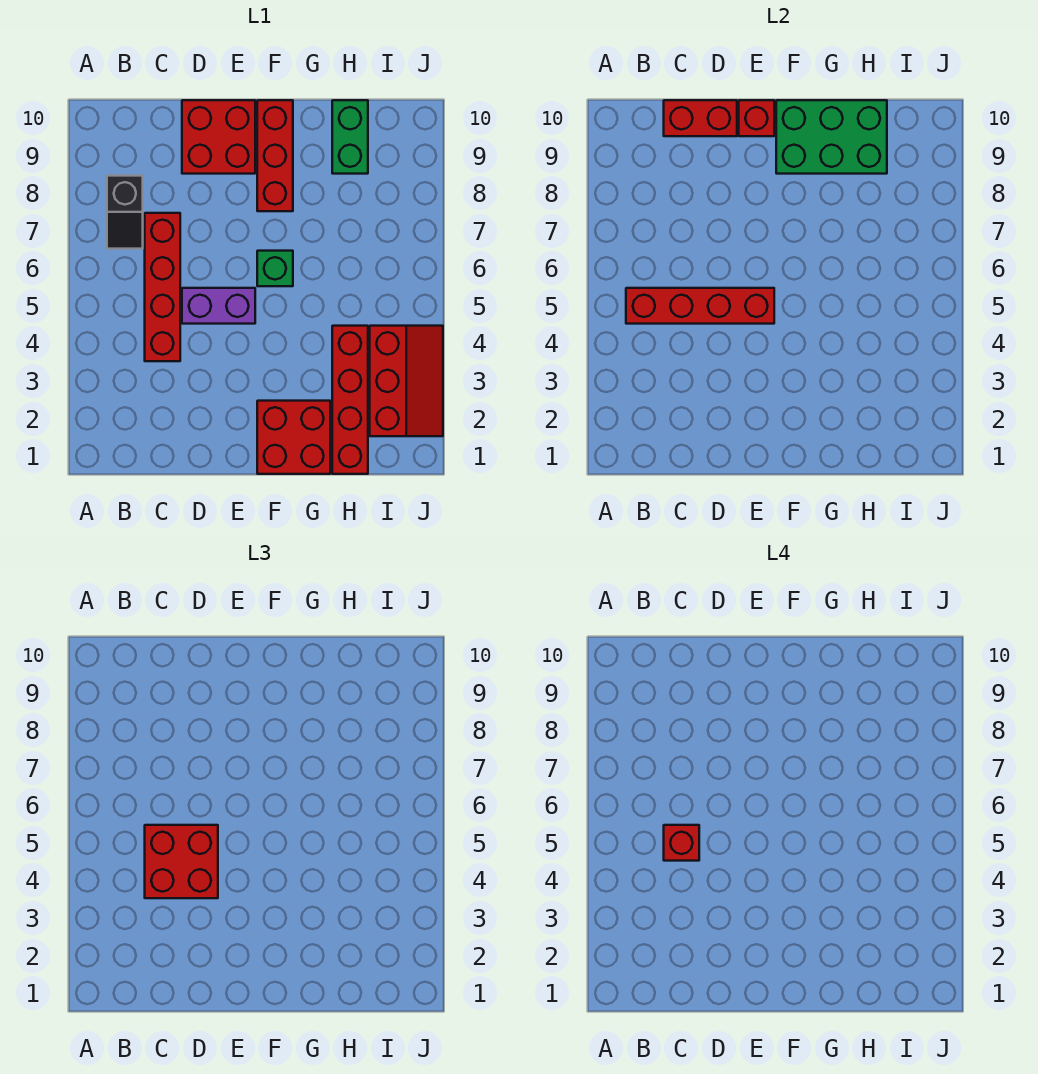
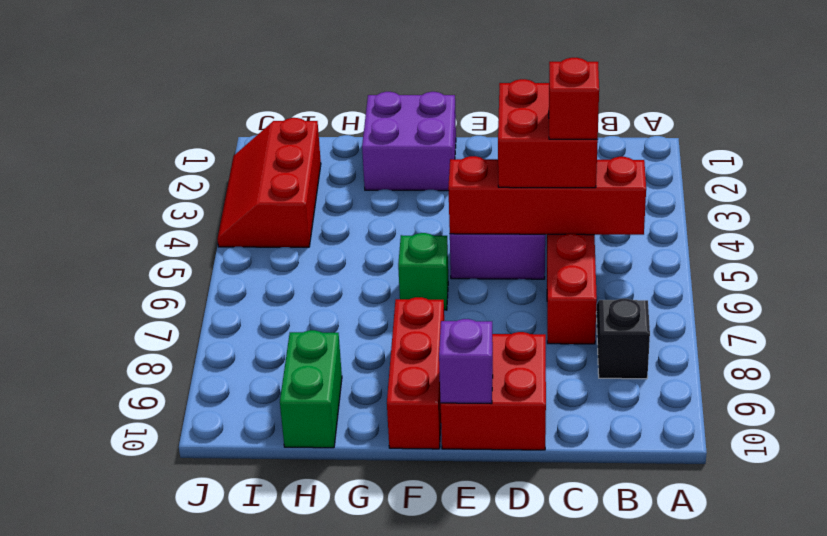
red 1x2 brick [664,100,737,136] -> none
red 1x1 brick [739,100,774,136] -> purple 1x1 brick [439,319,493,404]
red 2x2 brick [257,401,330,474] -> purple 2x2 brick [362,92,456,191]
green 2x3 brick [776,100,887,174] -> none
red 1x4 brick [332,326,368,474] -> none

